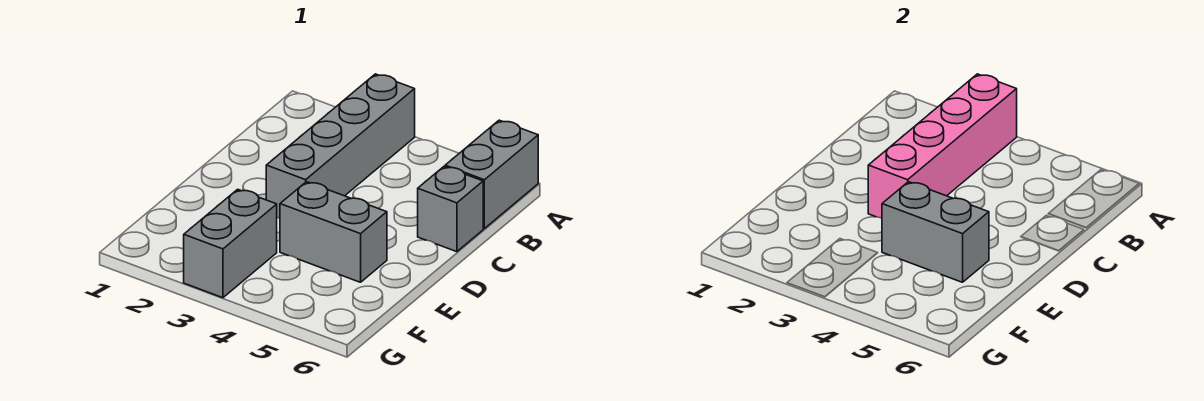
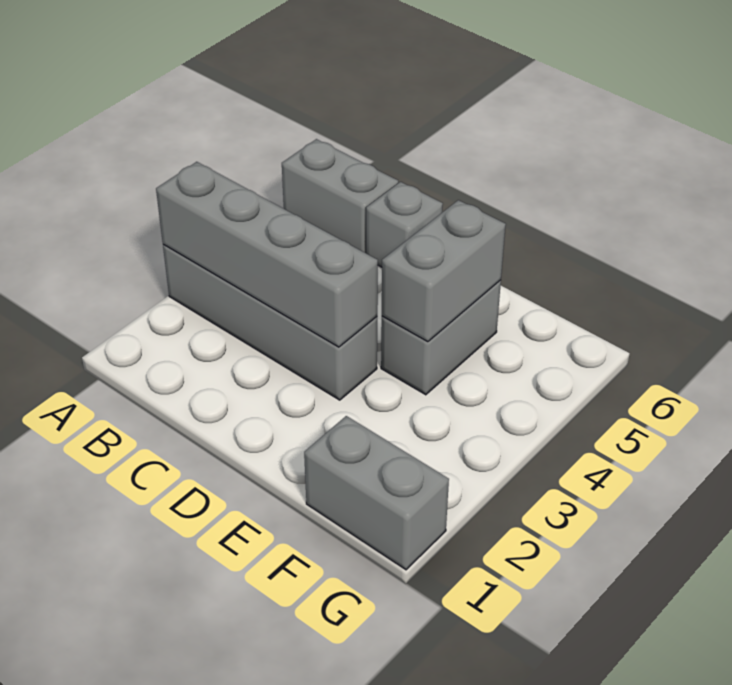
pink 1x4 brick [868,74,1017,218] -> grey 1x4 brick [156,162,378,347]
grey 1x2 brick [184,189,277,298] -> grey 1x2 brick moved to [304,416,449,570]

